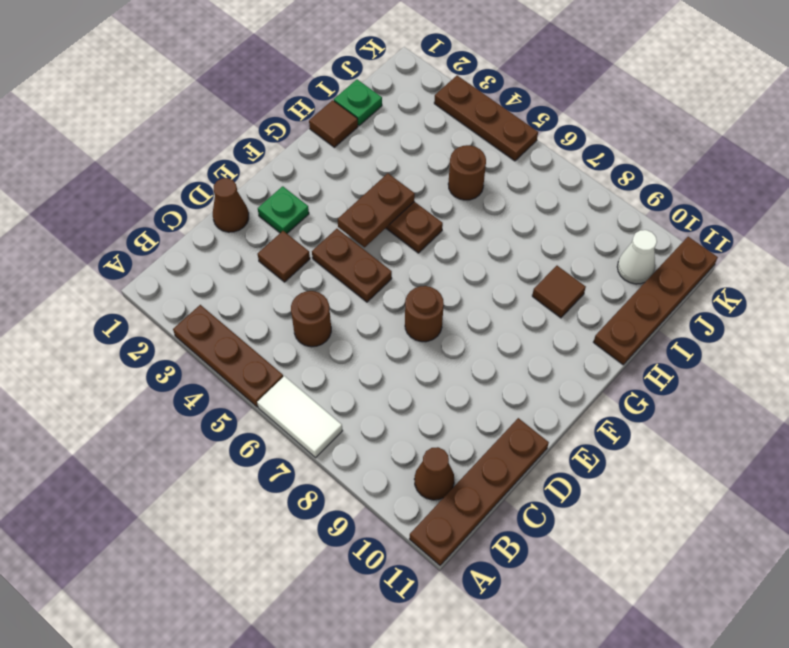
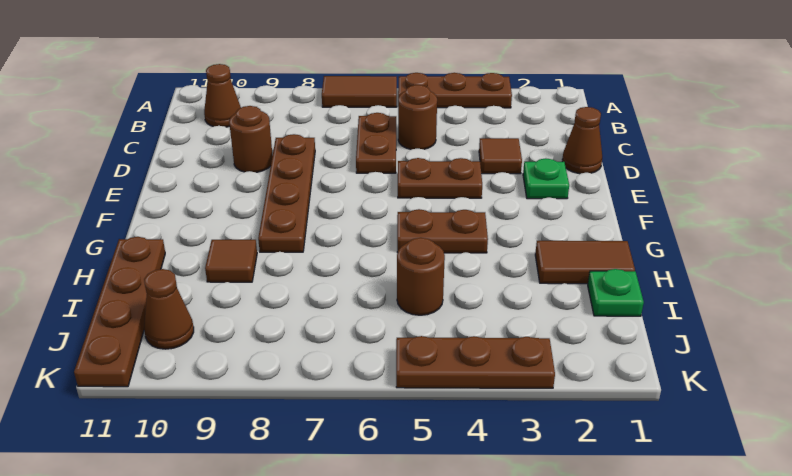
white 1x2 tile [257,376,343,458] -> brown 1x2 tile [322,76,397,107]
brown 1x4 plate [410,418,549,565] -> brown 1x4 plate moved to [258,134,315,252]
brown 1x1 round brick [405,286,444,342] -> brown 1x1 round brick moved to [229,106,273,172]
brown 1x2 plate [338,173,415,247] -> brown 1x2 plate moved to [356,113,396,173]
brown 1x1 tile [309,100,358,147] -> brown 1x2 tile [535,241,635,284]
white 1x1 cone [617,230,657,284] -> brown 1x1 cone [144,269,194,349]

